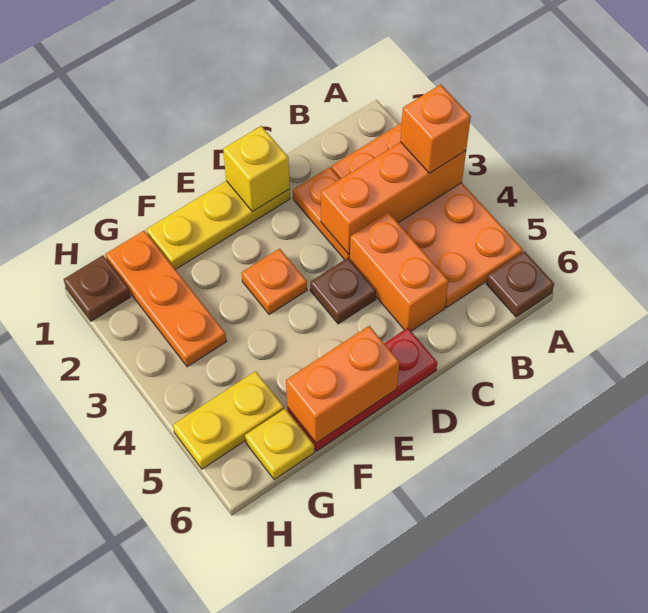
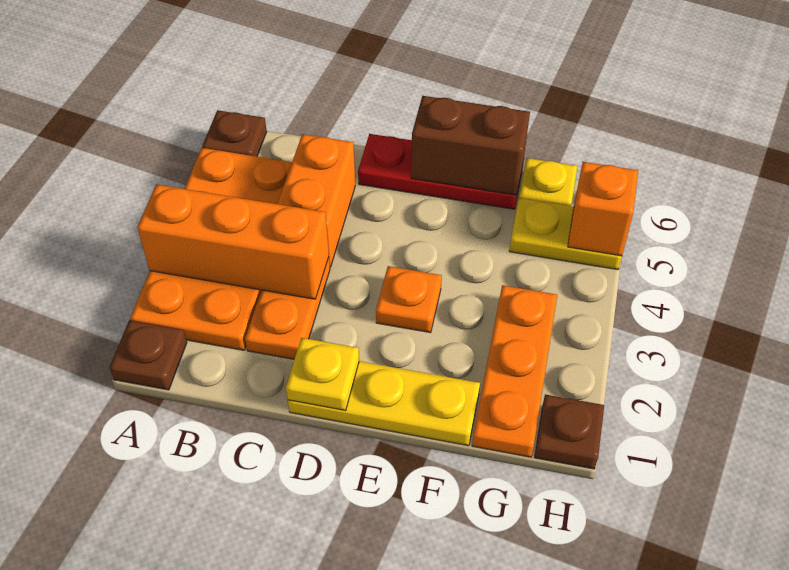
orange 1x1 brick [400,85,471,173] -> orange 1x1 brick moved to [568,162,638,256]
yellow 1x1 brick [223,126,290,212] -> yellow 1x1 plate [286,338,359,411]
brown 1x1 plate [310,258,376,324] -> brown 1x1 plate moved to [110,320,187,390]
orange 1x2 brick [286,326,399,443] -> brown 1x2 brick [411,96,530,195]

